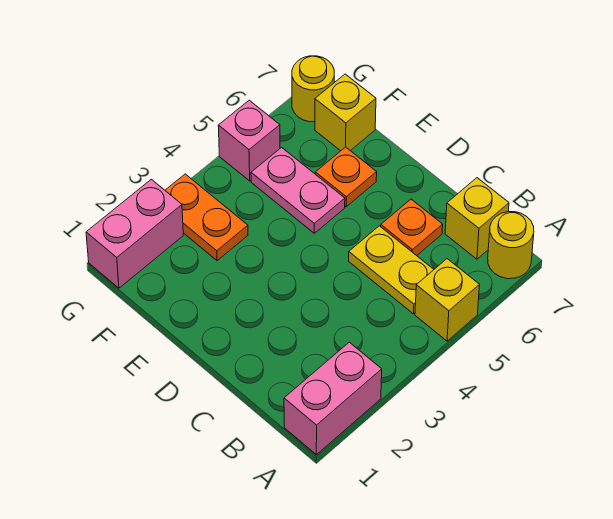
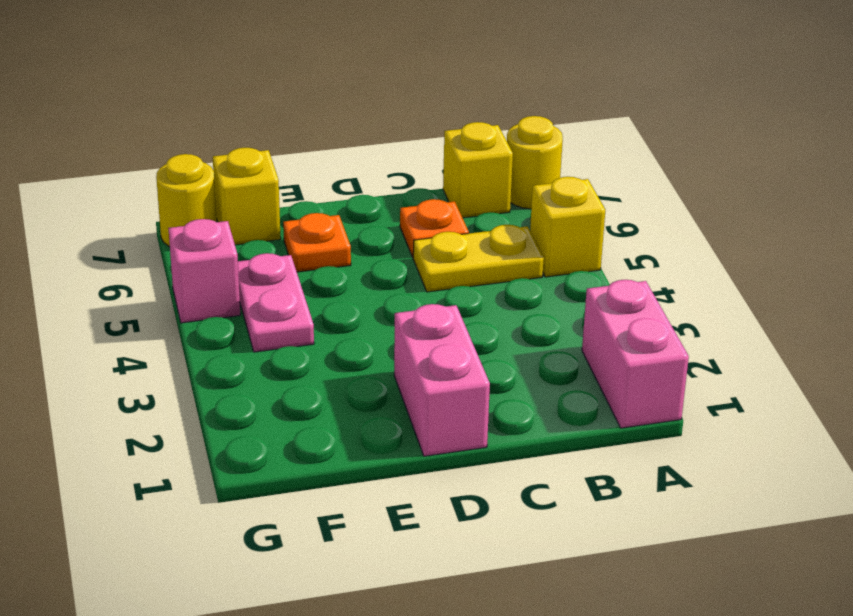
pink 1x2 plate [251,147,345,233] -> pink 1x2 plate turned to [238,253,314,352]
orange 1x2 plate [165,174,248,261] -> none
pink 1x2 brick [86,179,183,288] -> pink 1x2 brick moved to [394,304,490,456]

